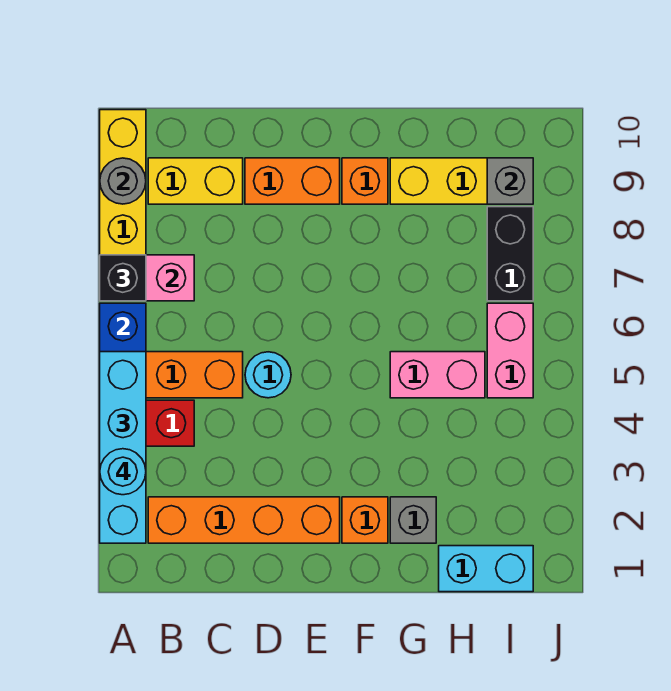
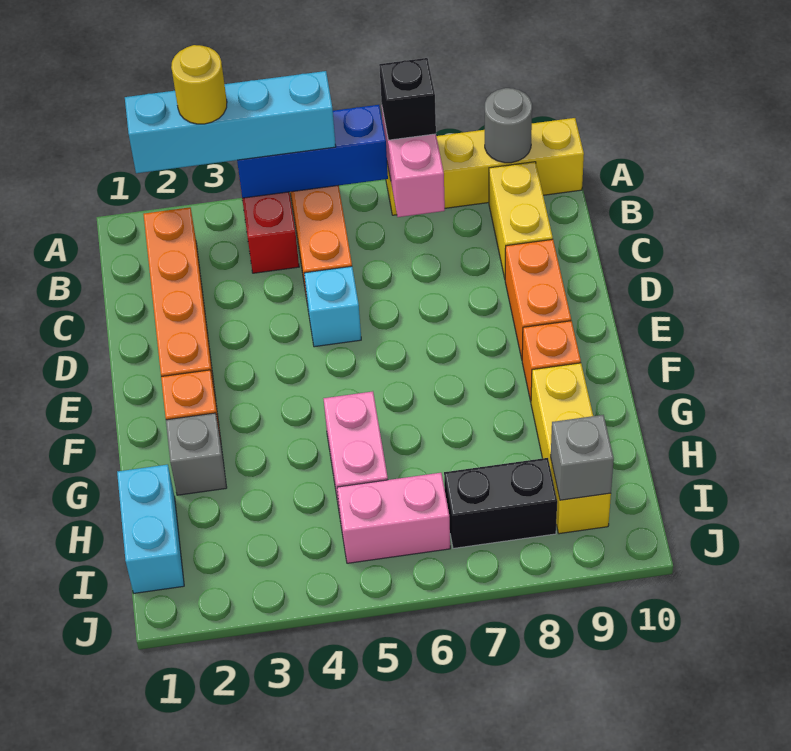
cyan 1x1 round brick [100,449,146,495] -> yellow 1x1 round brick [171,45,227,124]
cyan 1x1 round brick [245,352,291,398] -> cyan 1x1 brick [304,266,361,347]

